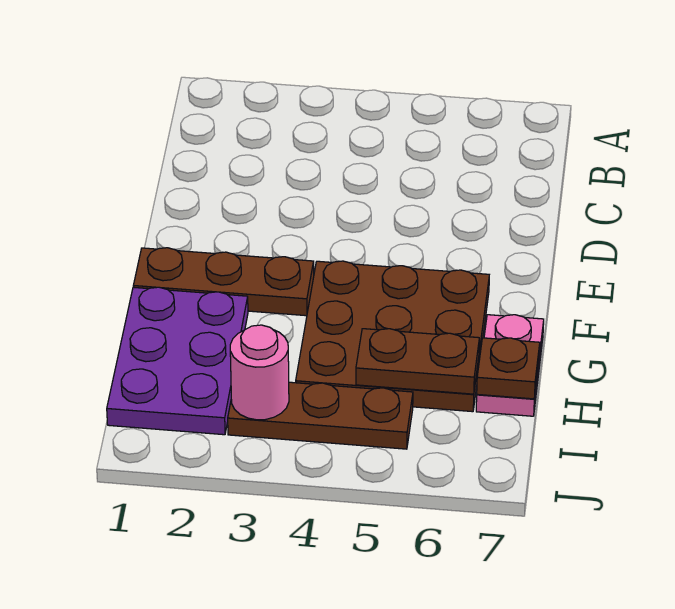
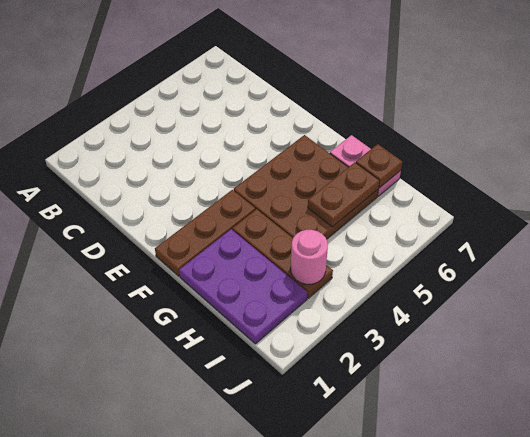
brown 1x3 plate [228,382,413,449] -> brown 1x3 plate turned to [232,209,333,298]

